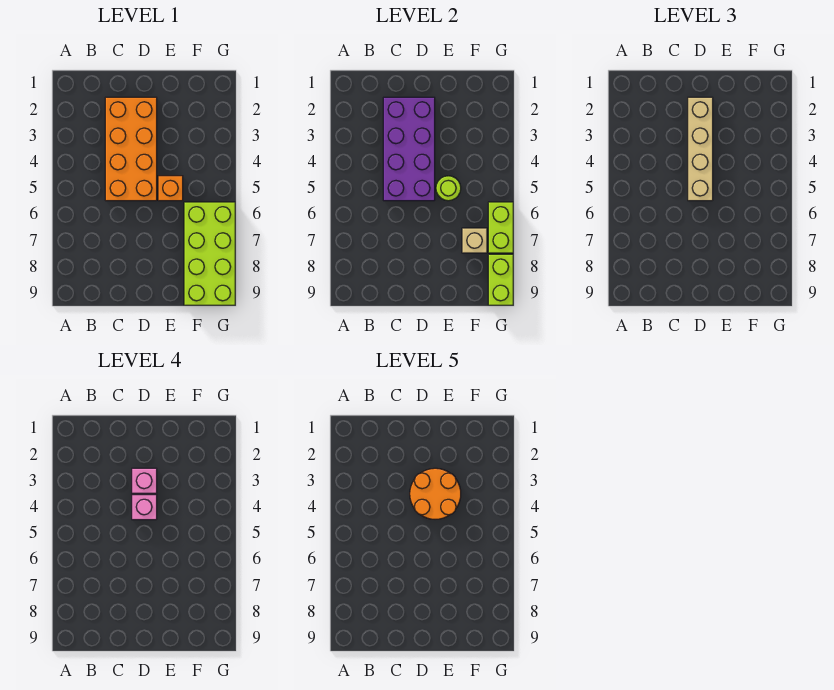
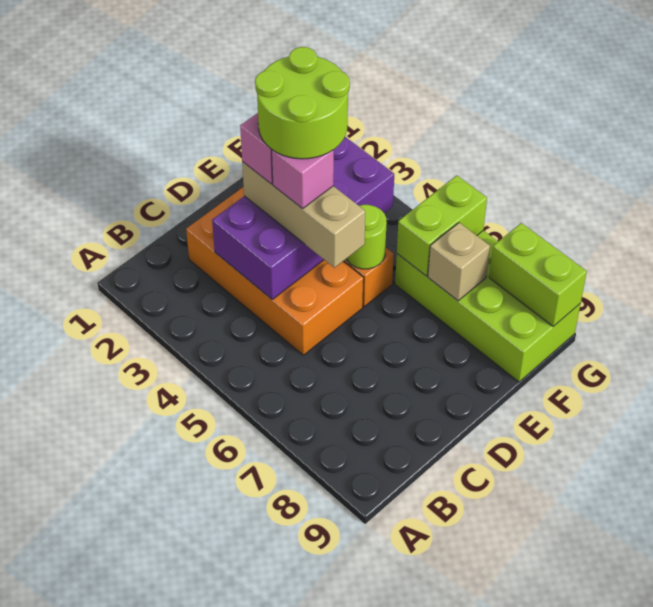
purple 2x4 brick [383,97,435,201] -> purple 2x4 brick turned to [212,137,394,299]
tan 1x4 brick [688,97,713,201] -> tan 1x3 brick [242,162,365,268]
orange 2x2 round brick [410,468,461,519] -> lime 2x2 round brick [255,47,350,159]
lime 1x2 brick [488,202,513,253] -> lime 1x2 brick turned to [397,175,487,276]

